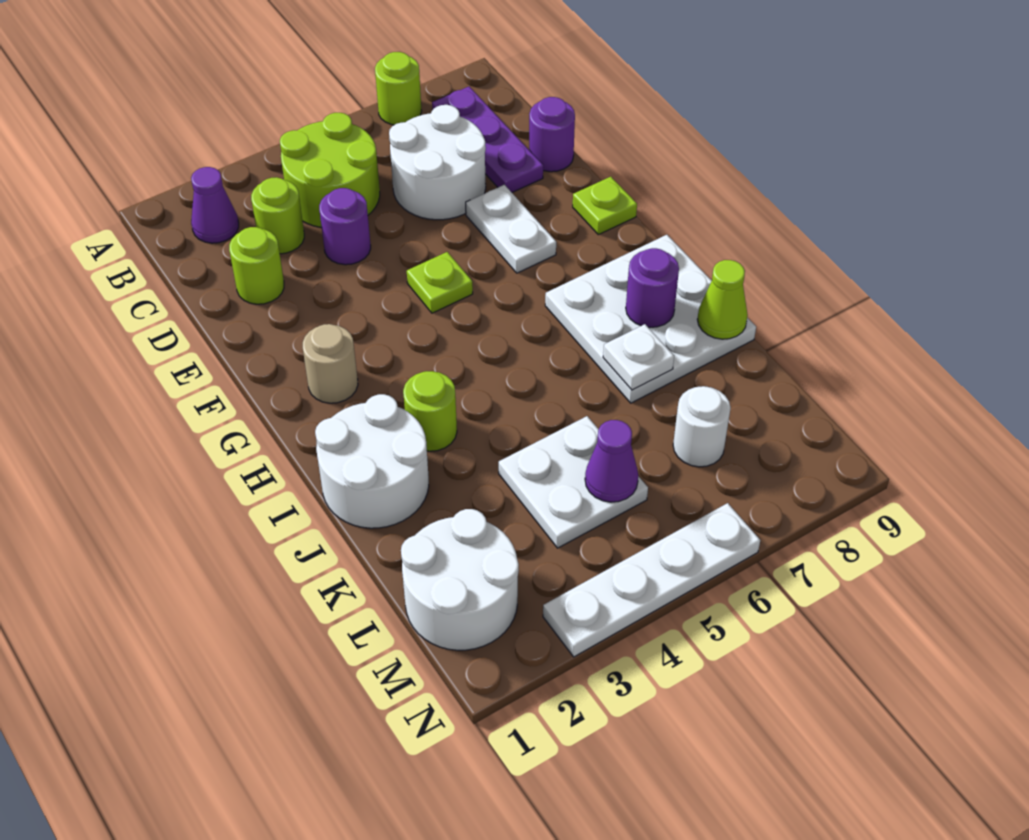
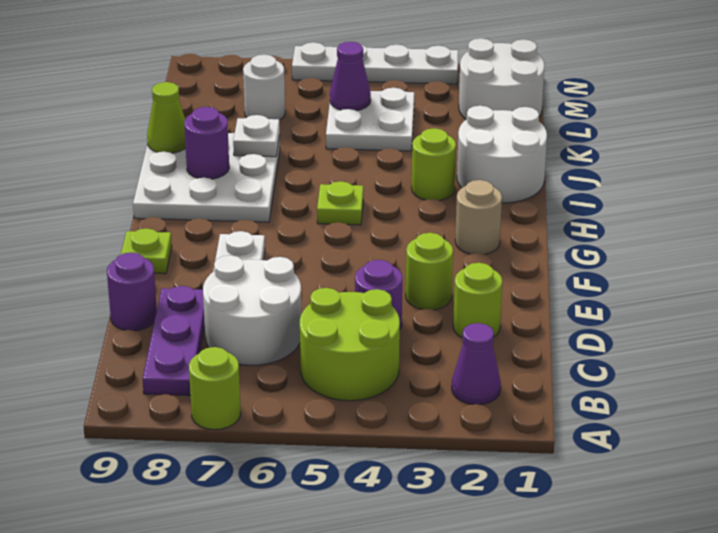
lime 1x1 round brick [251,177,304,254] -> lime 1x1 round brick moved to [406,233,453,310]
lime 1x1 plate [407,252,473,313] -> lime 1x1 plate moved to [317,181,363,225]

